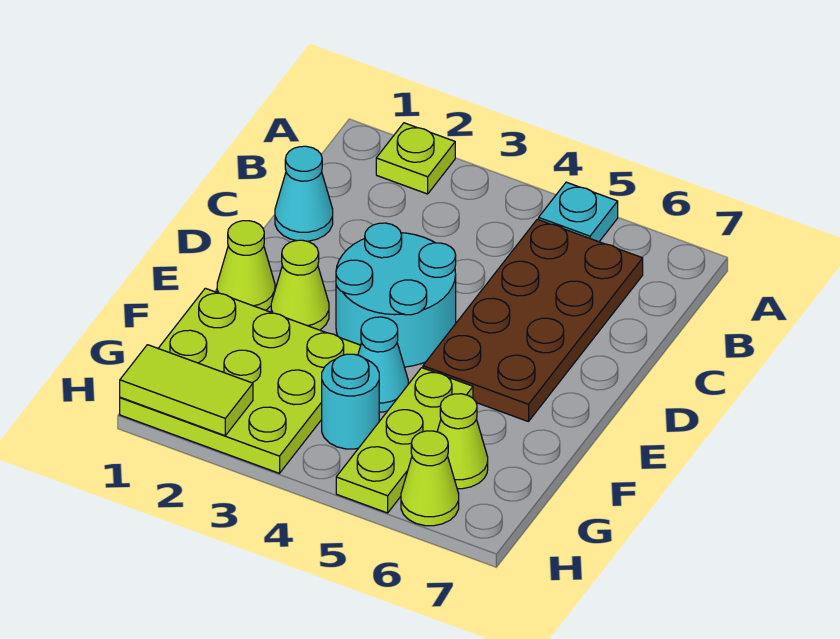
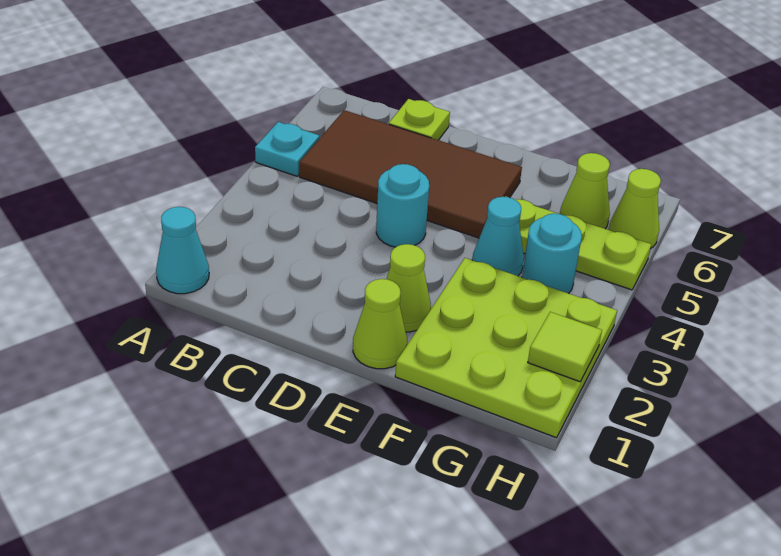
lime 1x1 plate [376,123,455,194] -> lime 1x1 plate moved to [389,99,450,140]
brown 2x4 plate [423,219,643,422] -> brown 2x4 tile [299,110,522,238]
cyan 1x1 cone [275,146,333,241] -> cyan 1x1 cone moved to [156,207,209,294]
cyan 2x2 round brick [336,223,456,367] -> cyan 1x1 round brick [376,164,429,247]
lime 1x2 tile [120,345,253,436] -> lime 1x1 tile [528,312,602,382]

